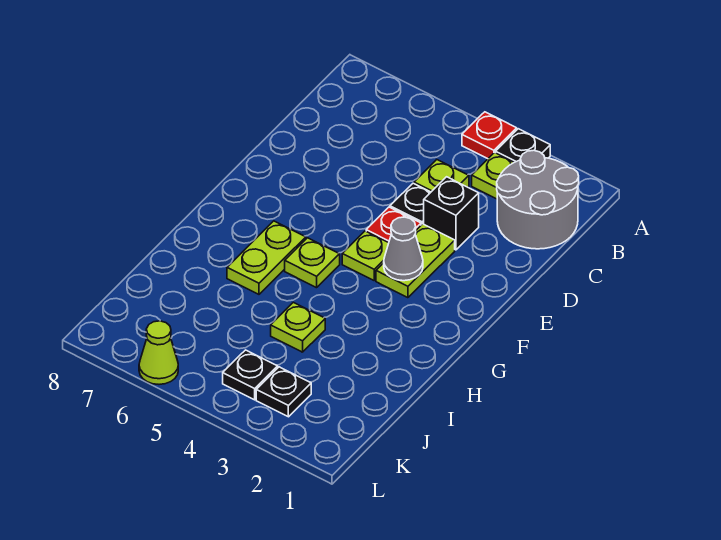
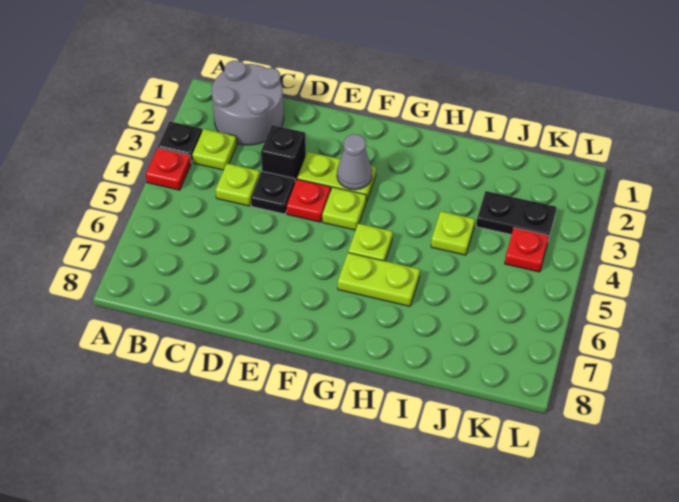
black 1x1 plate [256,367,311,417] -> black 1x2 plate [476,191,556,240]
black 1x1 plate [223,350,278,400] -> red 1x1 plate [505,228,549,272]
lime 1x1 cone [139,321,178,384] -> none

